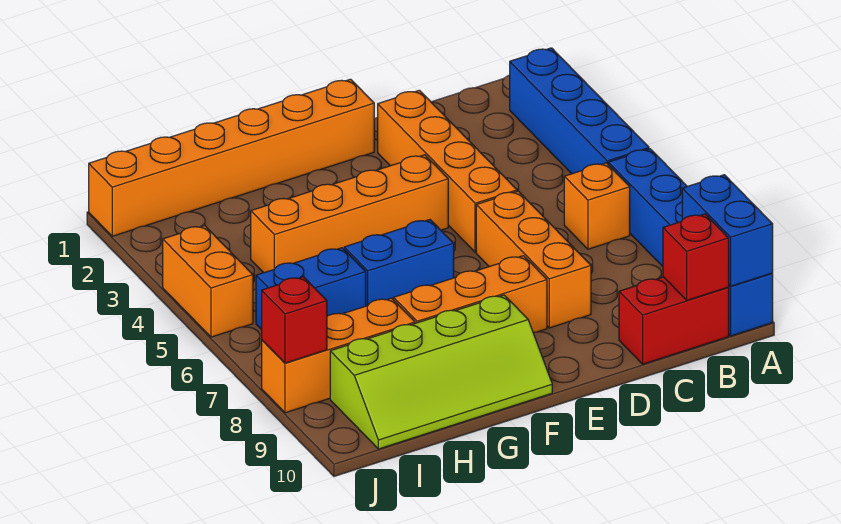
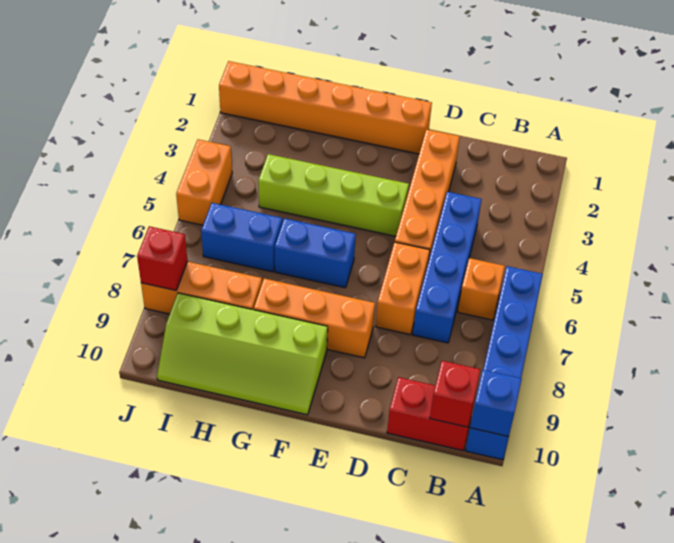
blue 1x4 brick [510,48,649,174] -> blue 1x4 brick moved to [413,192,482,343]
blue 1x2 brick [682,175,773,286] -> blue 1x1 brick [470,370,522,437]
orange 1x3 brick [476,191,591,328] -> orange 1x2 brick [375,242,430,335]
orange 1x4 brick [251,155,448,273] -> lime 1x4 brick [258,154,409,236]

